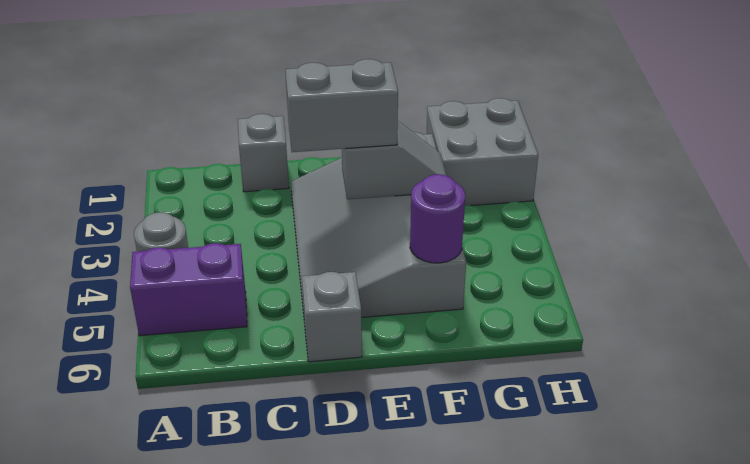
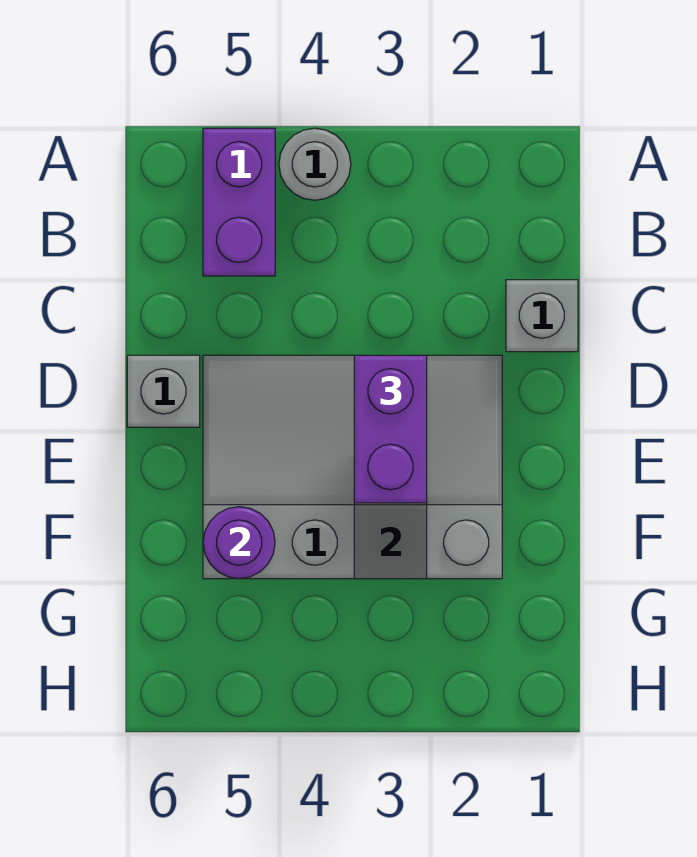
grey 1x2 brick [285,59,398,152] -> purple 1x2 brick [354,355,427,503]
grey 2x2 brick [426,98,538,206] -> none

